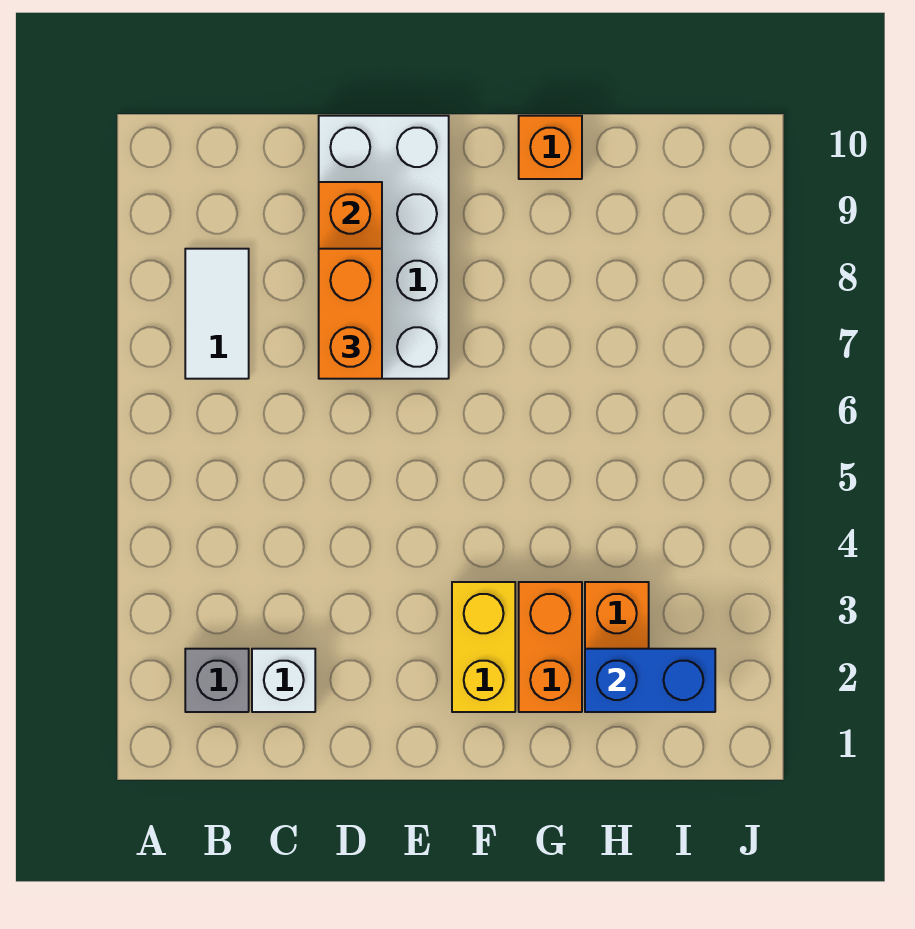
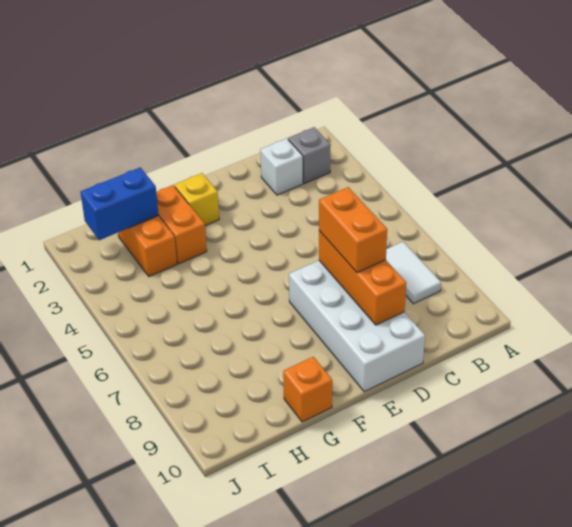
yellow 1x2 brick [452,582,515,712] -> yellow 1x1 brick [175,173,219,226]

